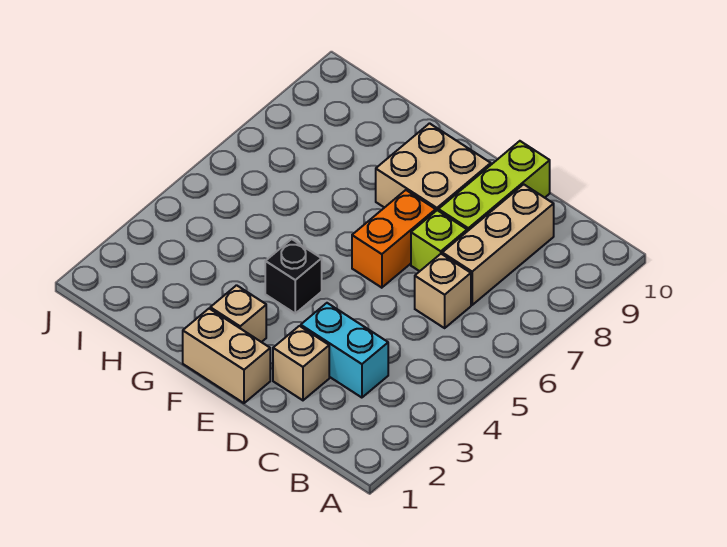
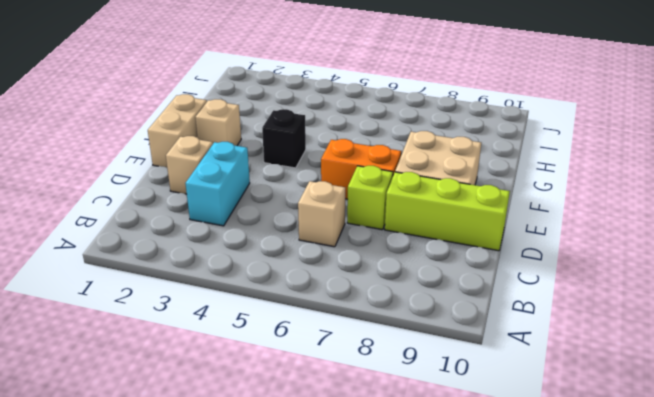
tan 1x3 brick [442,184,554,305] -> none

